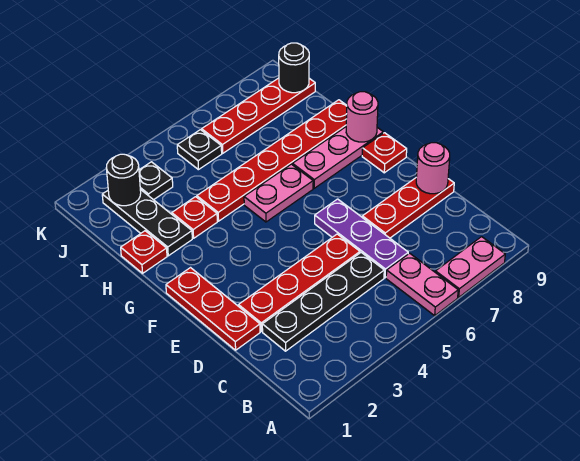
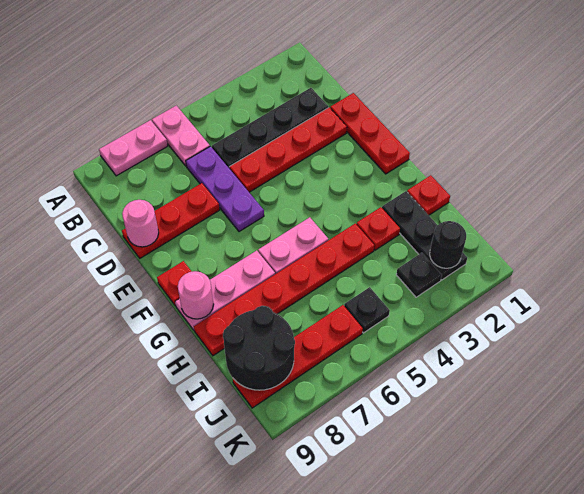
black 1x1 round brick [279,43,309,93] -> black 2x2 round brick [223,306,295,390]

